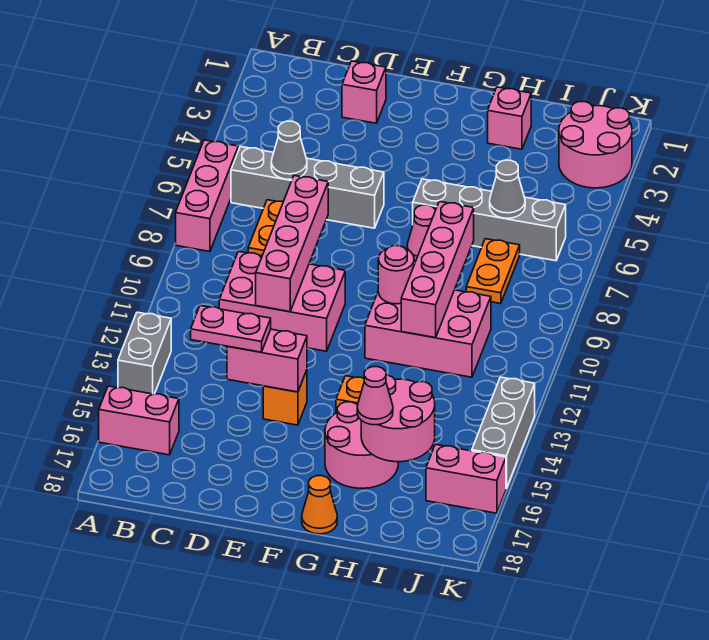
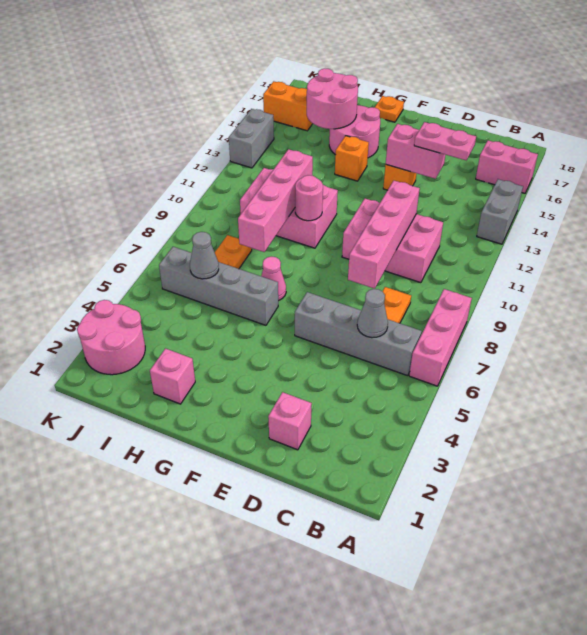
orange 1x1 cone [302,476,337,534] -> orange 1x1 plate [375,96,404,122]
pink 1x1 cone [357,367,393,425] -> none
pink 1x2 brick [426,445,506,513] -> orange 1x2 brick [263,81,313,131]
grey 1x3 brick [472,377,535,488] -> grey 1x2 brick [229,109,274,168]

